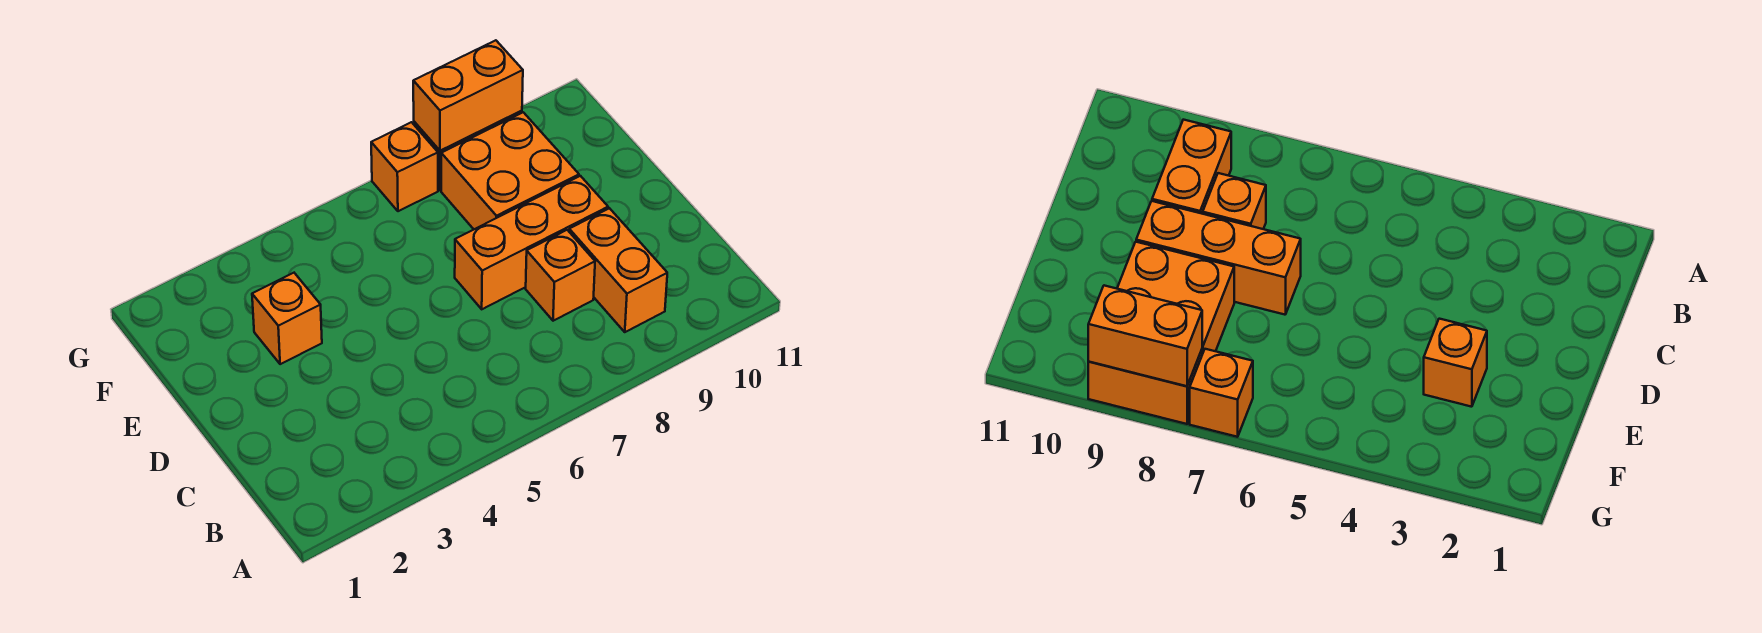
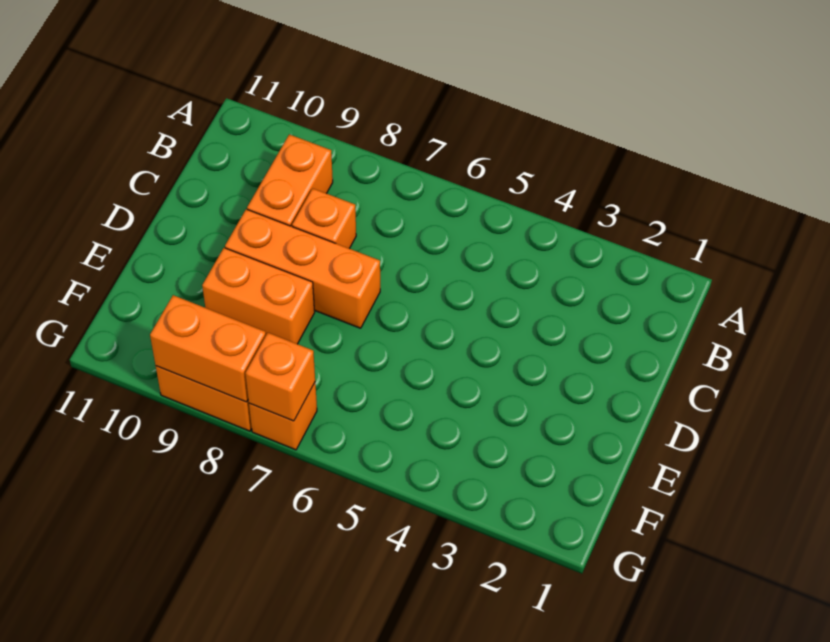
orange 1x1 brick [252,273,322,364] -> orange 1x1 brick moved to [245,333,315,421]
orange 2x2 brick [441,112,579,229] -> orange 1x2 brick [202,248,315,344]

